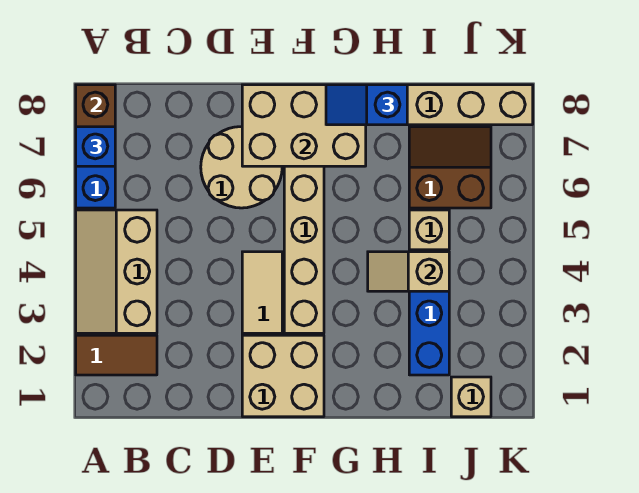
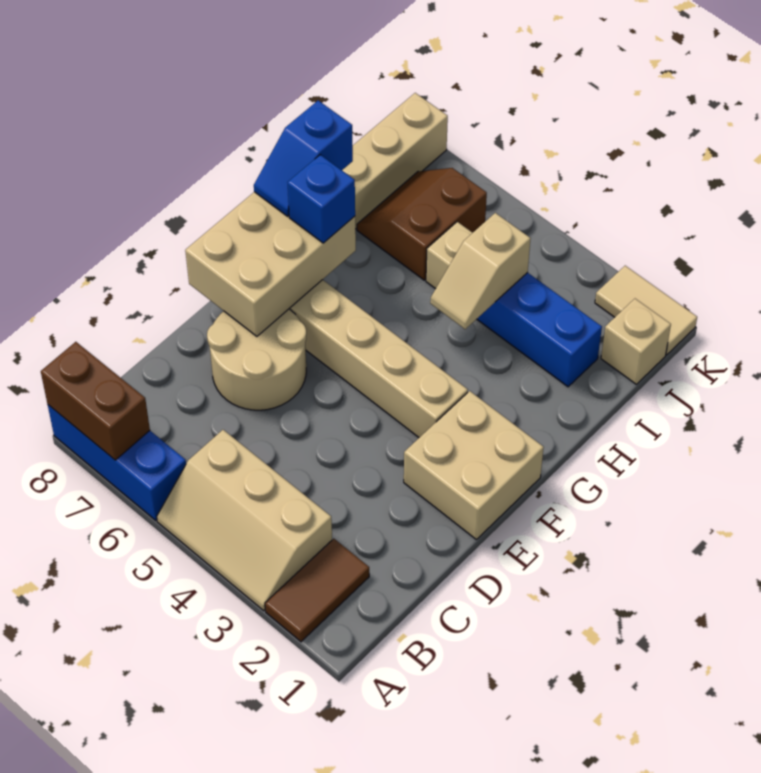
blue 1x1 brick [76,127,115,166] -> blue 1x1 brick moved to [287,155,355,243]
tan 1x2 tile [242,252,282,333] -> tan 1x2 tile moved to [595,266,697,355]

